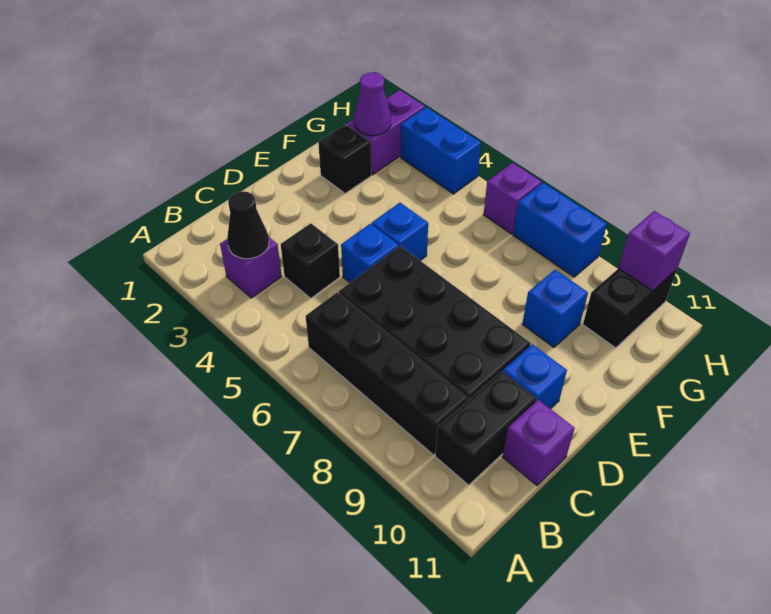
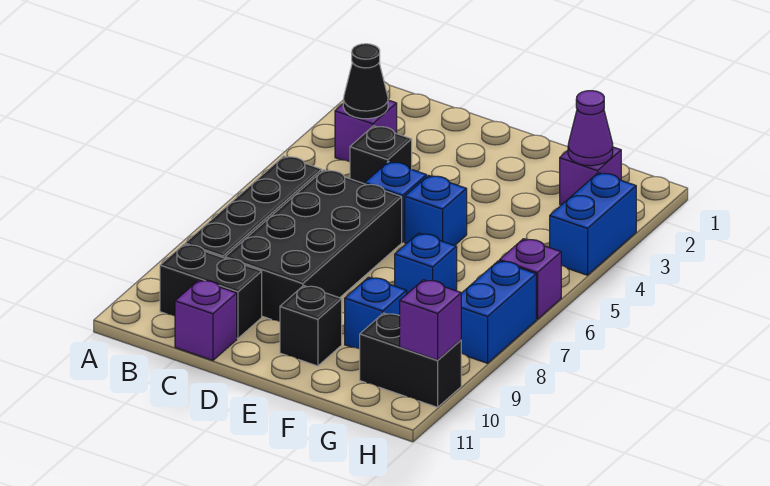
blue 1x1 brick [503,344,567,409] -> blue 1x1 brick moved to [395,233,457,294]
black 1x1 brick [318,125,371,193] -> black 1x1 brick moved to [280,286,342,366]
purple 1x2 brick [347,90,425,175] -> purple 1x1 brick [560,147,621,205]

